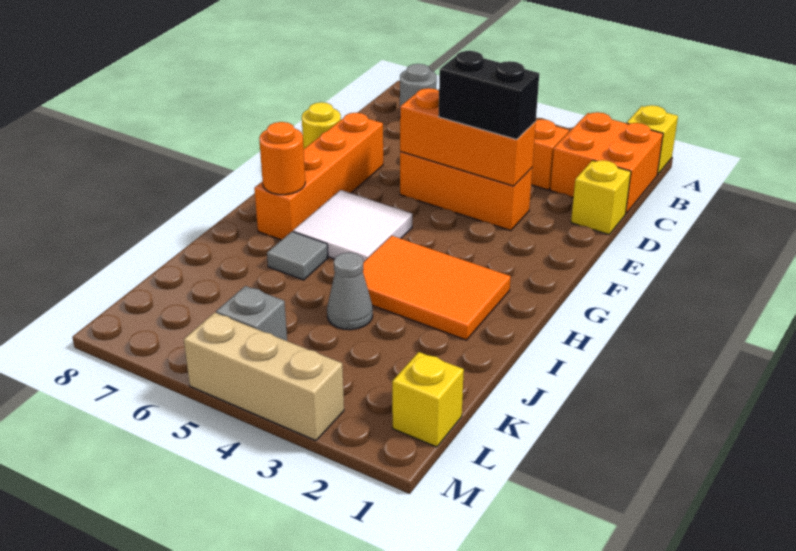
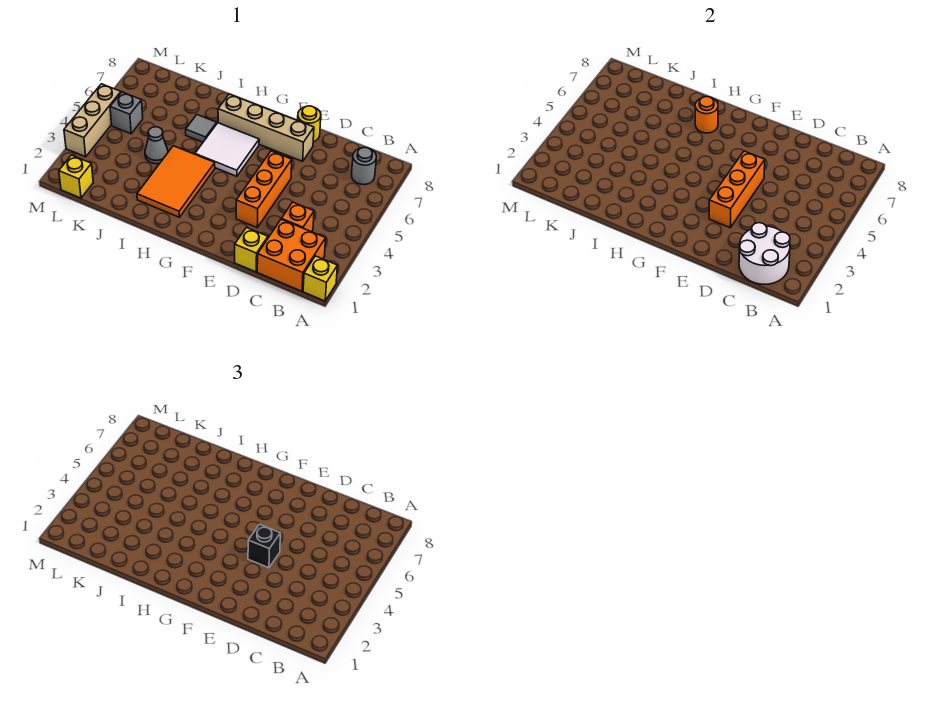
none -> white 2x2 round brick [739,223,790,284]
black 1x2 brick [439,51,539,139] -> black 1x1 brick [248,524,280,568]
orange 1x4 brick [254,113,383,240] -> tan 1x4 brick [218,94,314,161]

